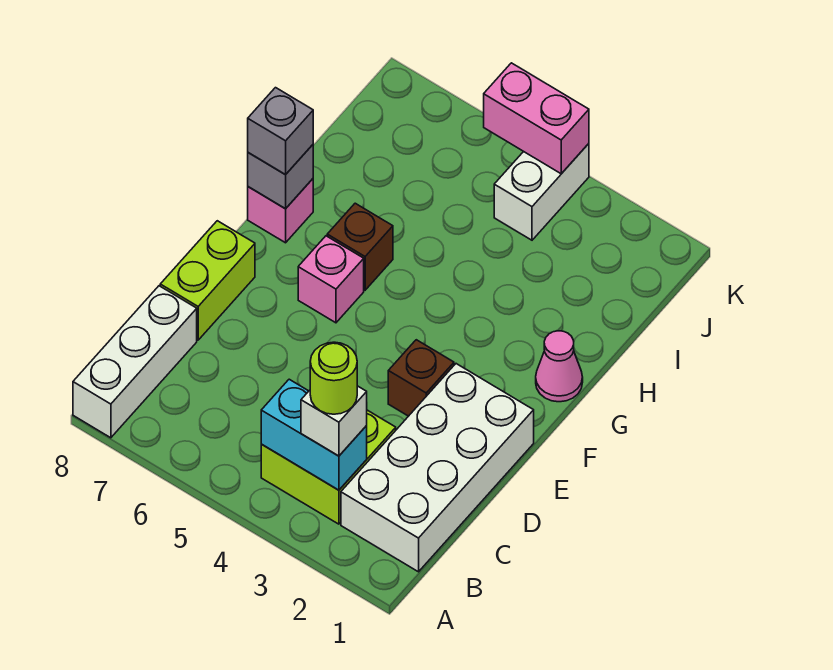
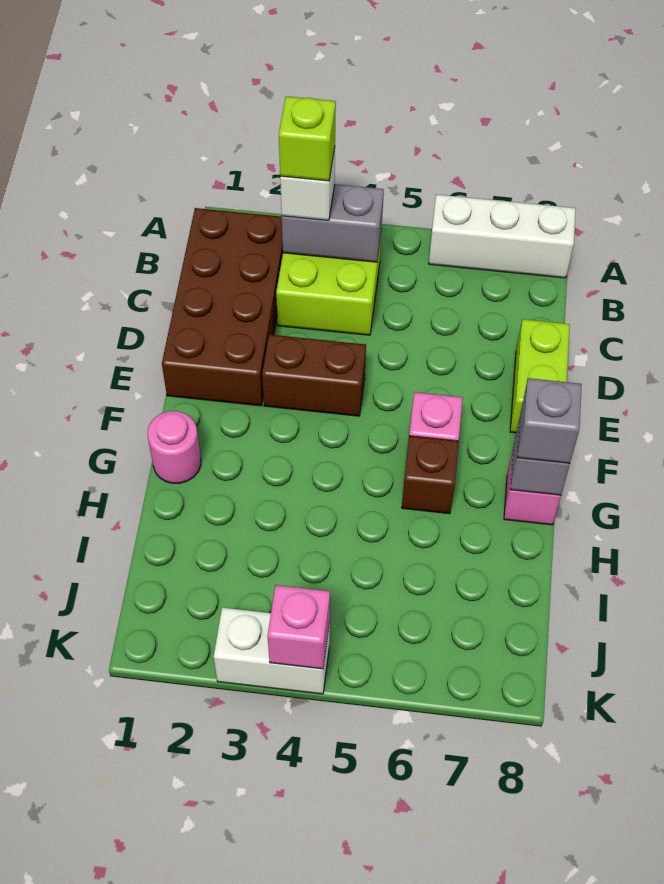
white 1x3 brick [73,286,197,438] -> white 1x3 brick turned to [429,194,576,278]
white 2x4 brick [341,364,534,572] -> brown 2x4 brick [162,208,283,406]
cyan 1x2 brick [261,379,367,490] -> grey 1x2 brick [282,184,384,262]
lime 1x1 round brick [310,342,357,414] -> lime 1x1 brick [279,96,336,181]
brown 1x1 brick [388,340,454,416] -> brown 1x2 brick [262,334,366,416]
pink 1x1 cone [536,331,583,402] -> pink 1x1 round brick [148,411,201,483]
white 1x2 brick [494,144,589,240] -> white 1x2 brick turned to [214,608,330,694]
pink 1x2 brick [484,63,589,174] -> pink 1x1 brick [268,585,330,669]

